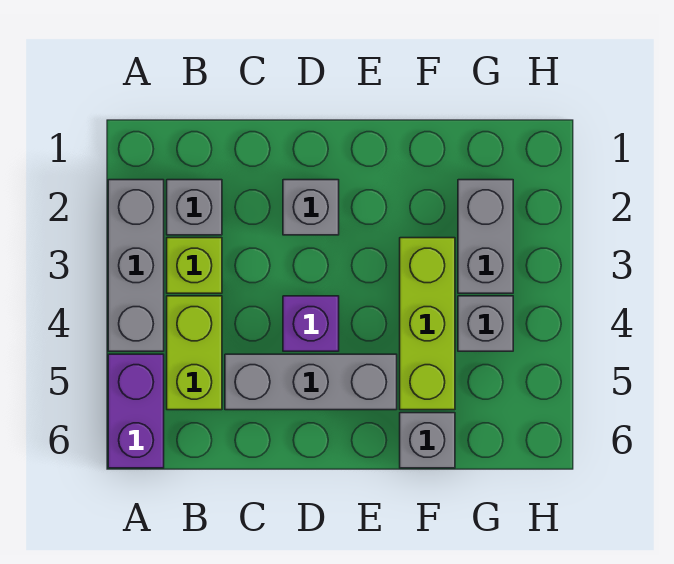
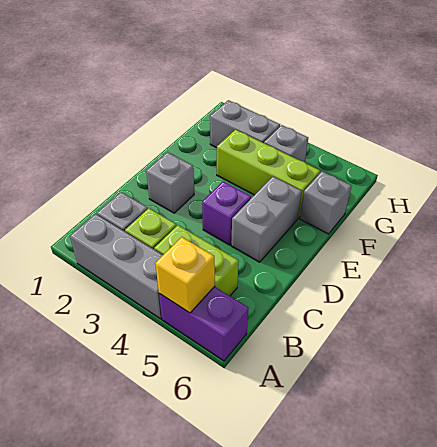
none -> yellow 1x1 brick [155,237,215,313]
grey 1x3 brick [225,354,397,410] -> grey 1x2 brick [231,177,302,262]

